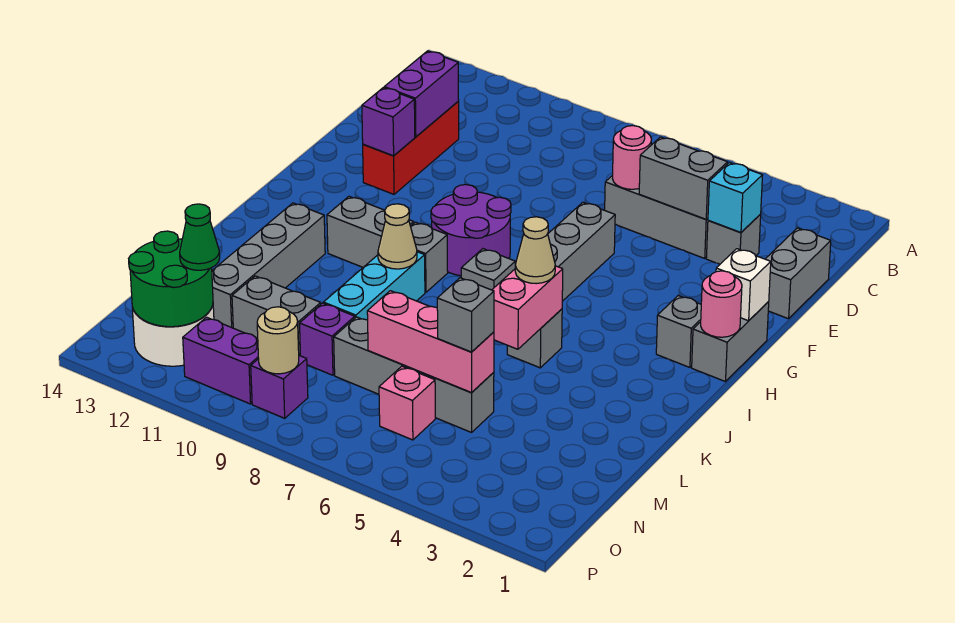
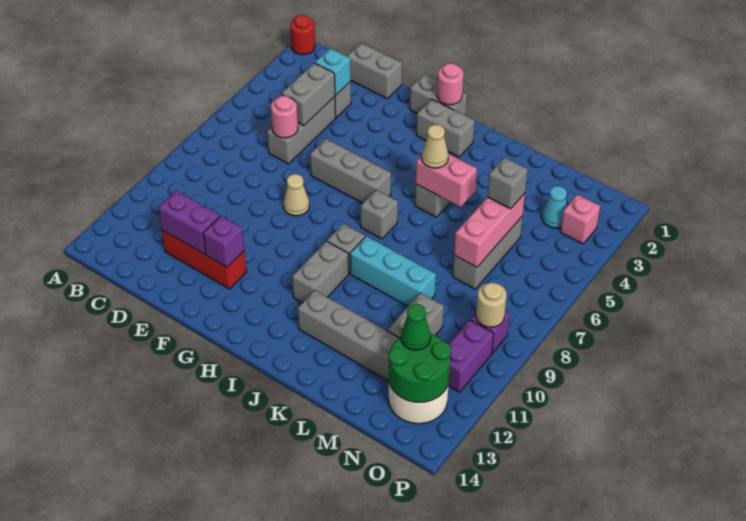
none -> red 1x1 round brick [290,15,315,55]
white 1x1 brick [716,249,771,321] -> none
purple 2x2 round brick [431,185,511,276] -> none
grey 1x1 brick [656,295,701,367] -> grey 1x2 brick [416,99,475,157]
tan 1x1 cone [378,204,417,269] -> tan 1x1 cone moved to [283,174,309,216]
grey 1x4 brick [334,317,494,432] -> grey 1x3 brick [453,216,523,289]
purple 1x1 brick [300,303,355,375] -> none
none -> cyan 1x1 cone [542,186,567,228]
pink 1x1 brick [379,366,435,440] -> pink 1x1 brick moved to [561,195,600,244]

